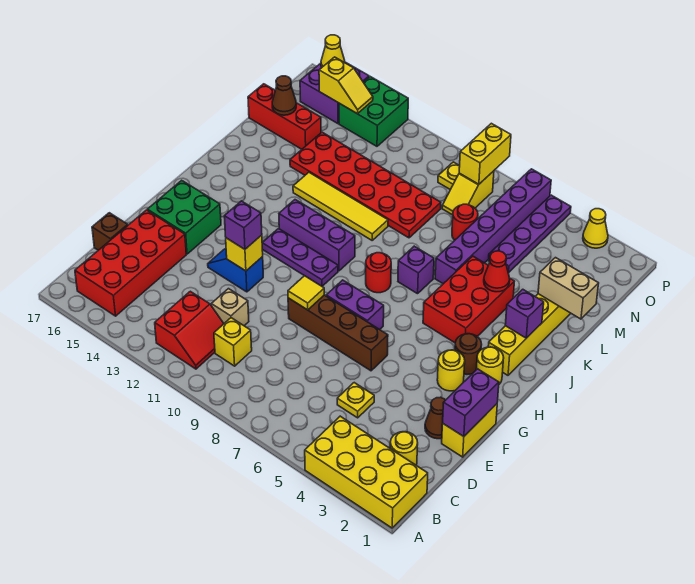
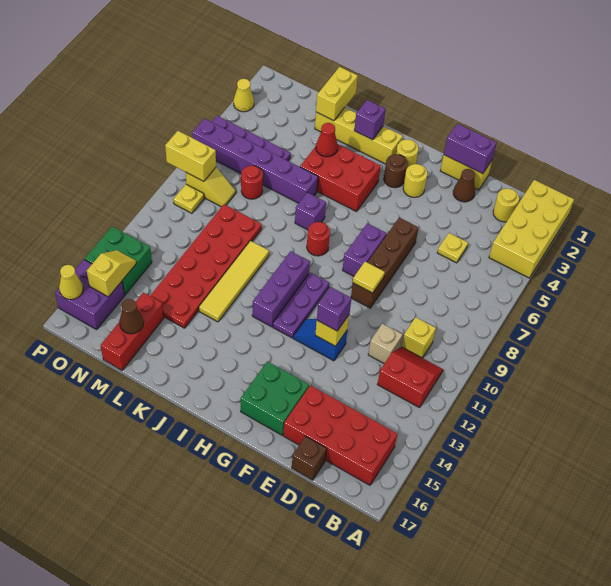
blue 1x2 slope [208,249,263,292] -> blue 1x2 slope turned to [293,319,347,361]
tan 1x2 brick [538,258,599,319] -> yellow 1x2 brick [316,67,358,121]

